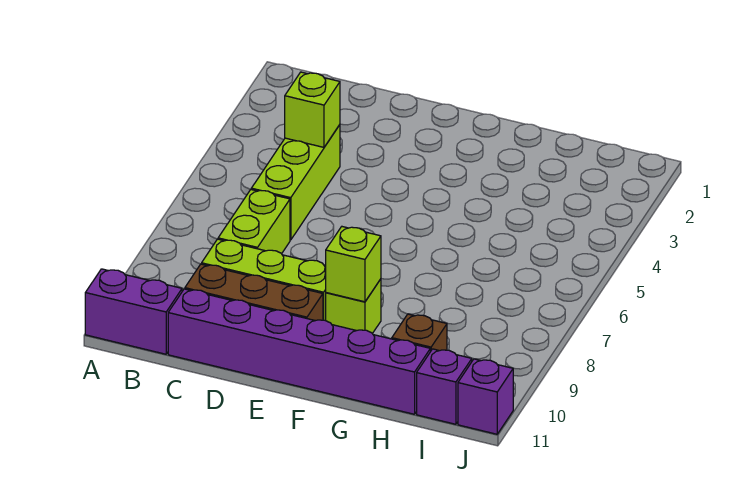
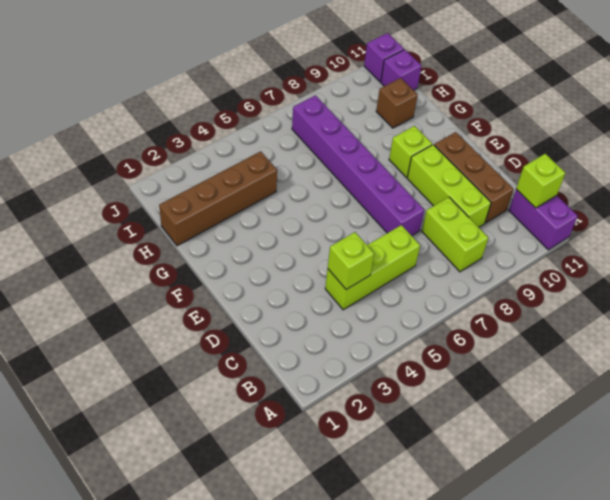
lime 1x2 brick [218,190,290,254] -> lime 1x2 brick turned to [422,197,488,272]
purple 1x6 brick [168,289,430,414] -> purple 1x6 brick moved to [292,95,424,236]
lime 1x1 brick [326,227,381,302] -> lime 1x1 brick moved to [516,154,565,208]
none -> brown 1x4 brick [159,151,277,246]

